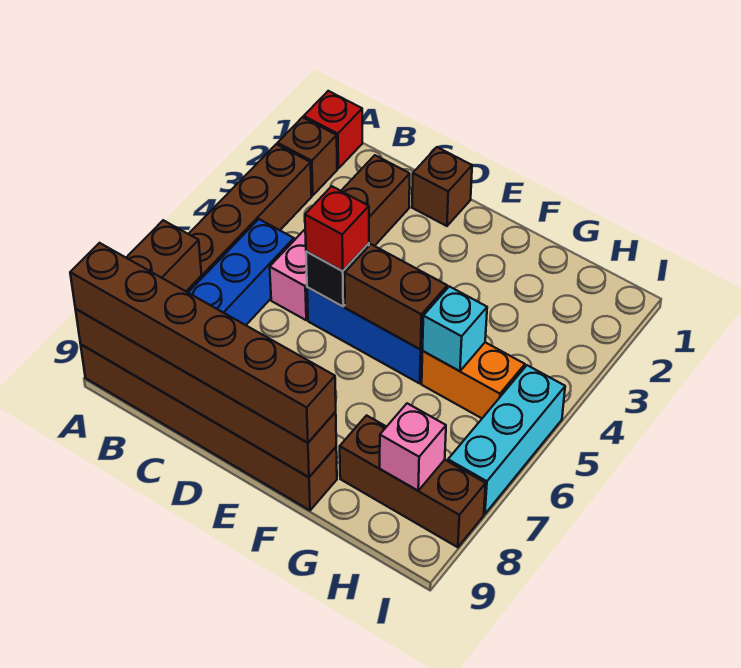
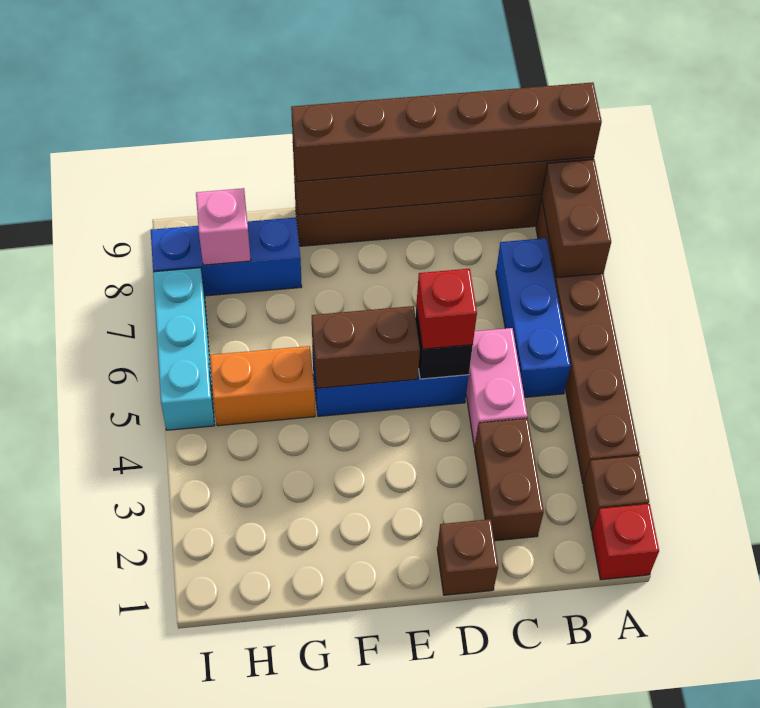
cyan 1x1 brick [423,286,487,371] -> none
brown 1x3 brick [340,415,486,547] -> blue 1x3 brick [151,218,302,296]

